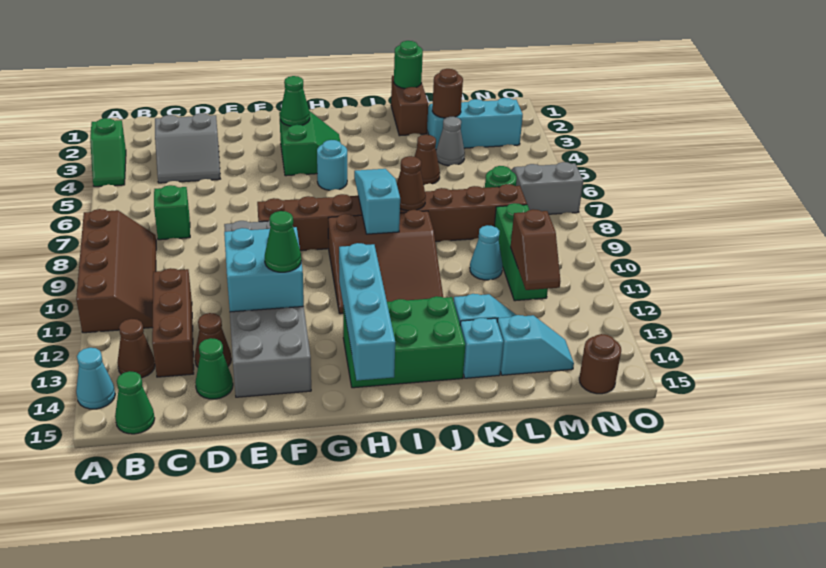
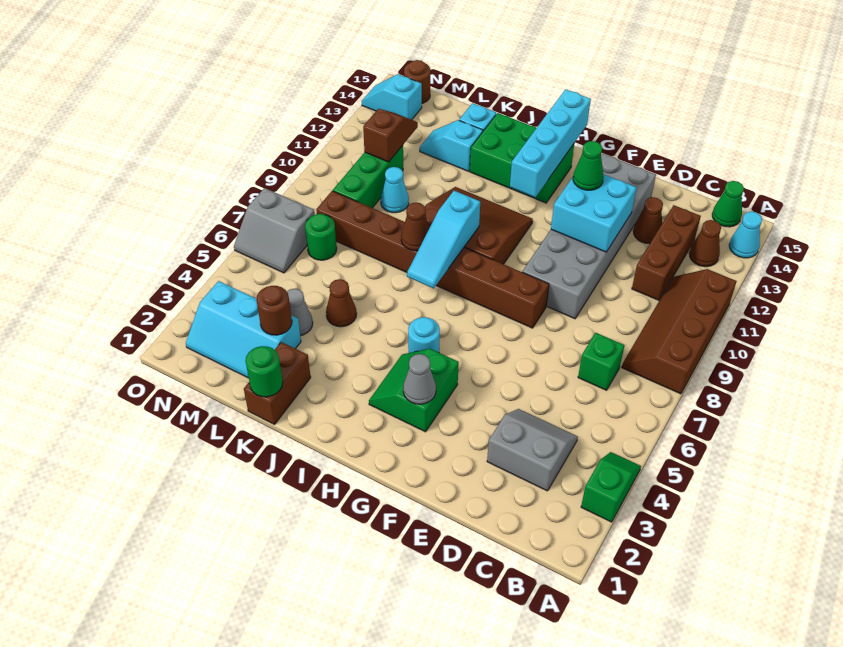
green 1x1 cone [195,338,233,399] -> none
green 1x1 cone [280,76,310,126] -> grey 1x1 cone [403,354,436,404]
cyan 1x2 slope [497,315,574,375] -> cyan 1x2 slope moved to [362,74,422,120]

